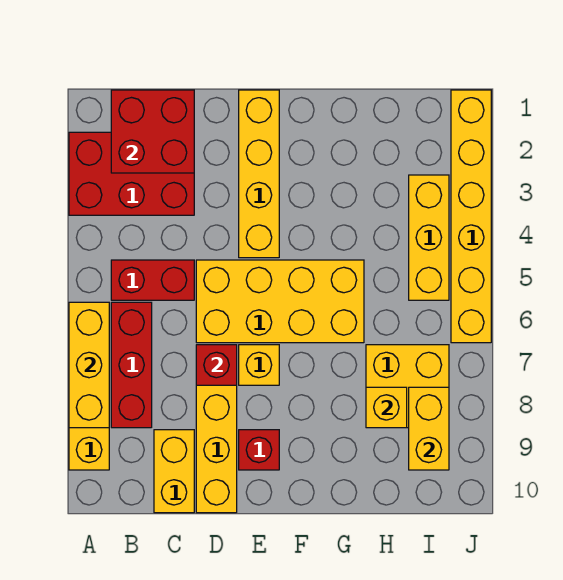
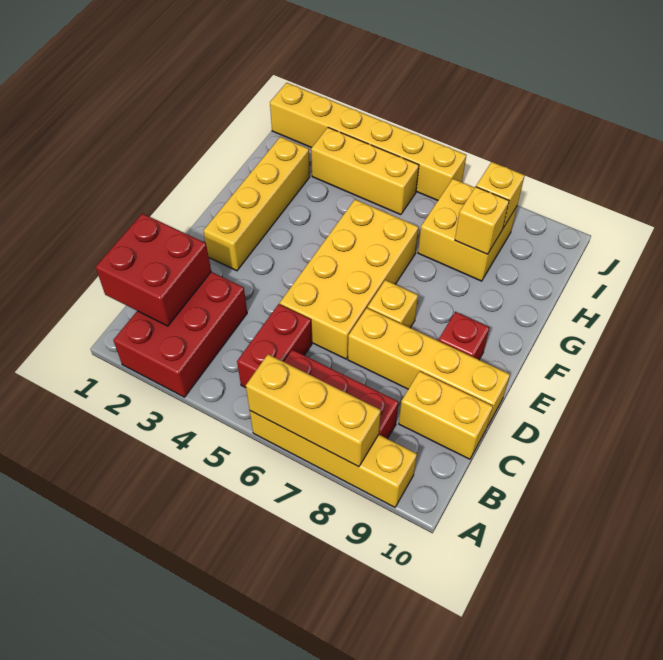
red 1x1 brick [196,345,237,385] -> none
yellow 1x4 brick [239,90,279,258] -> yellow 1x4 brick turned to [204,137,310,271]
yellow 1x2 brick [409,387,449,470] -> yellow 1x1 brick [476,162,525,228]

